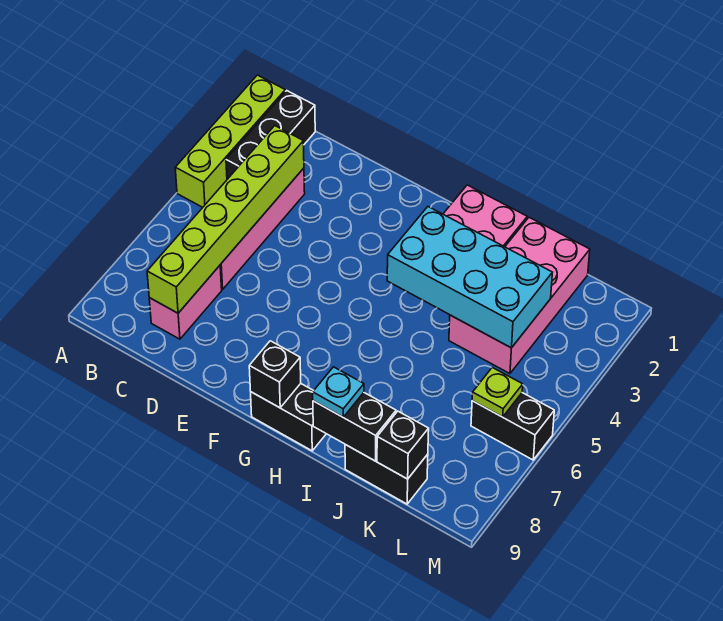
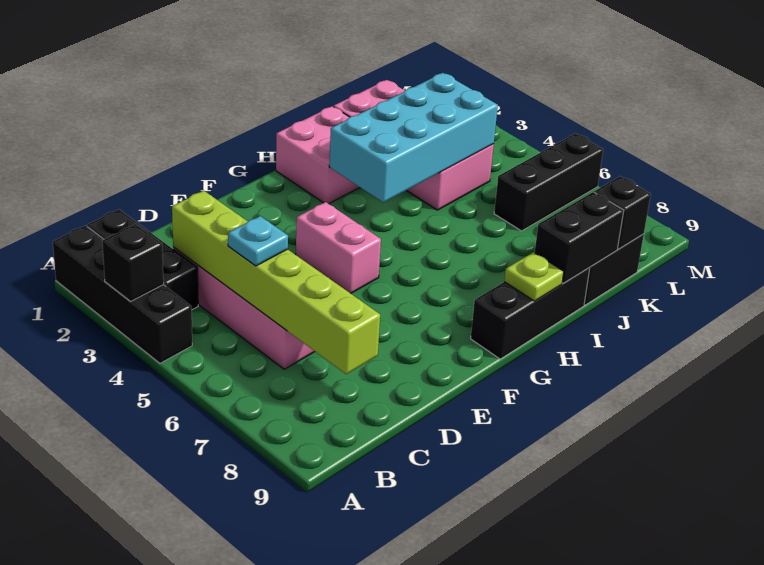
lime 1x4 brick [175,75,285,207] -> black 1x4 brick [53,226,192,363]
pink 1x2 brick [149,266,222,339] -> pink 1x2 brick moved to [296,202,381,293]
black 1x2 brick [251,384,326,451] -> black 1x3 brick [471,267,590,359]
black 1x1 brick [249,341,301,408] -> black 1x1 brick moved to [102,224,164,302]
cyan 1x1 plate [313,367,364,417] -> cyan 1x1 plate moved to [228,216,288,266]
black 1x2 brick [471,393,554,460] -> black 1x3 brick [494,133,603,231]
lime 1x1 plate [472,367,523,417] -> lime 1x1 plate moved to [504,252,564,301]

